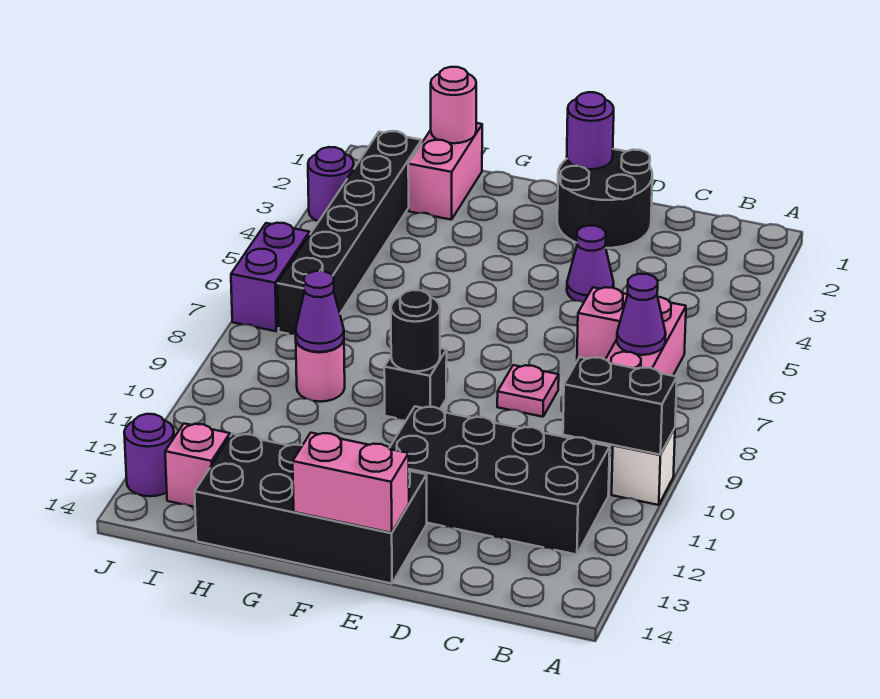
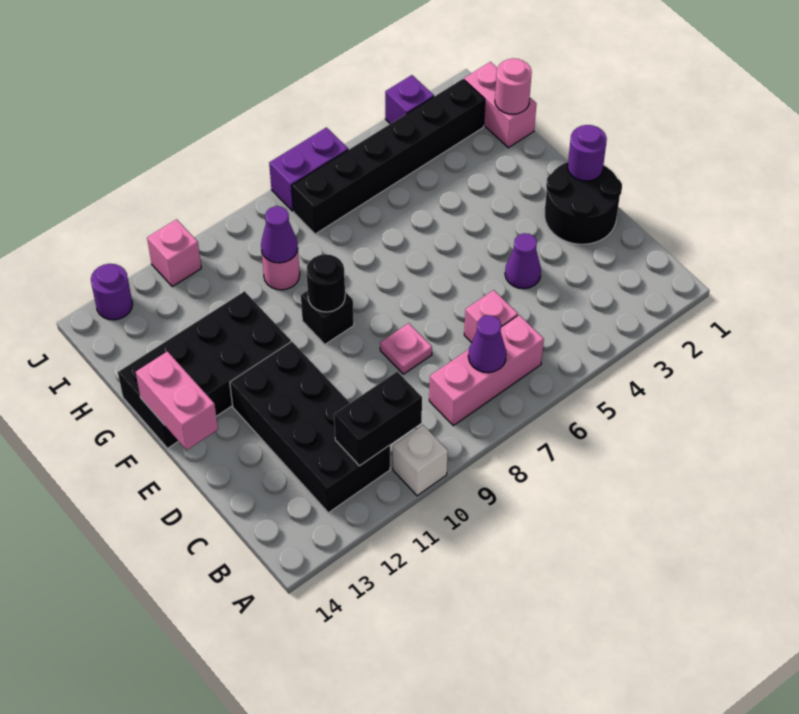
black 1x2 brick [563,357,677,455] -> black 1x2 brick turned to [334,372,422,466]
black 2x4 brick [195,434,427,584] -> black 2x4 brick turned to [118,291,291,448]
pink 1x2 brick [408,123,482,220] -> pink 1x2 brick turned to [464,62,536,148]
pink 1x1 brick [165,424,230,507] -> pink 1x1 brick moved to [147,219,201,287]
purple 1x1 round brick [308,147,354,221] -> purple 1x1 brick [385,75,434,124]

